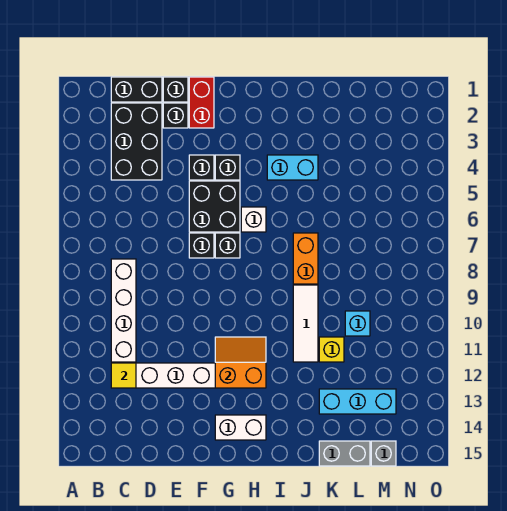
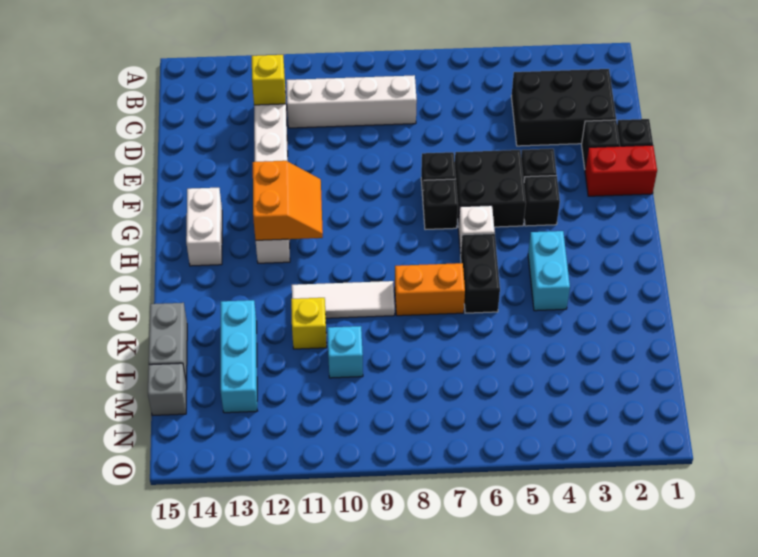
black 1x2 brick [111,77,162,102] -> black 1x2 brick moved to [461,233,500,313]
yellow 1x1 tile [111,363,136,388] -> yellow 1x1 brick [252,55,285,105]

